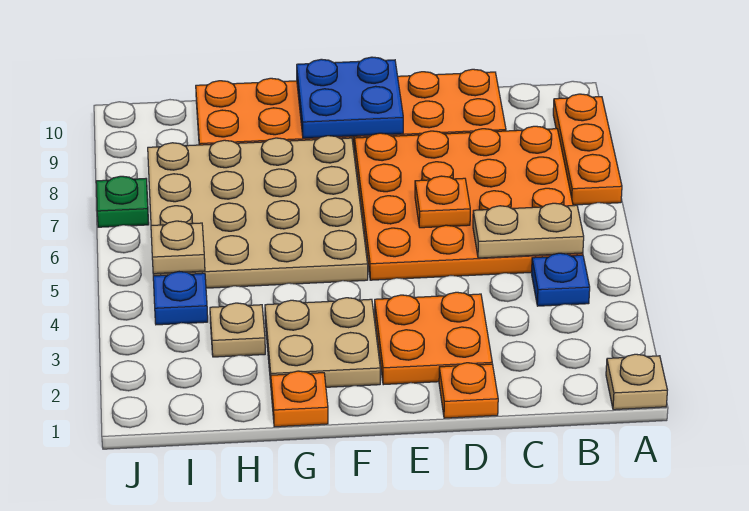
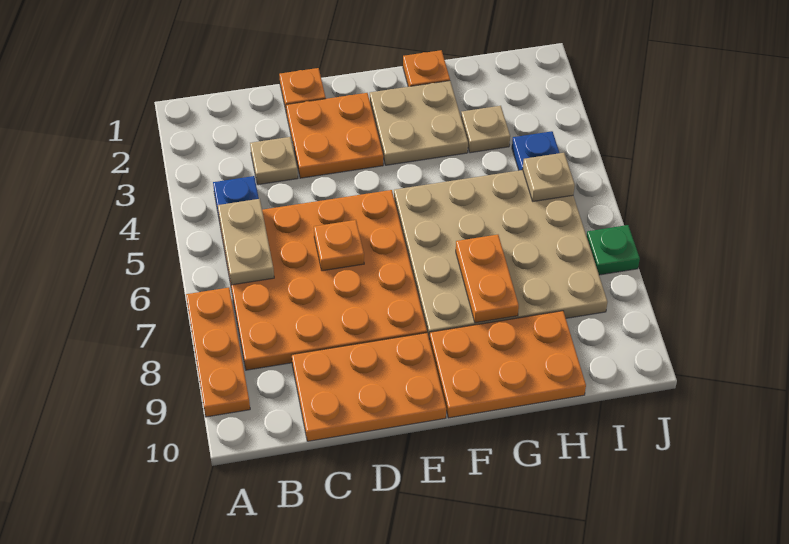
tan 1x1 plate [606,354,667,410] -> tan 1x1 plate moved to [250,137,298,185]
tan 1x2 plate [473,203,584,258] -> tan 1x2 plate turned to [218,199,274,285]
blue 2x2 plate [297,57,403,138] -> none
none -> orange 1x2 plate [456,235,519,323]

